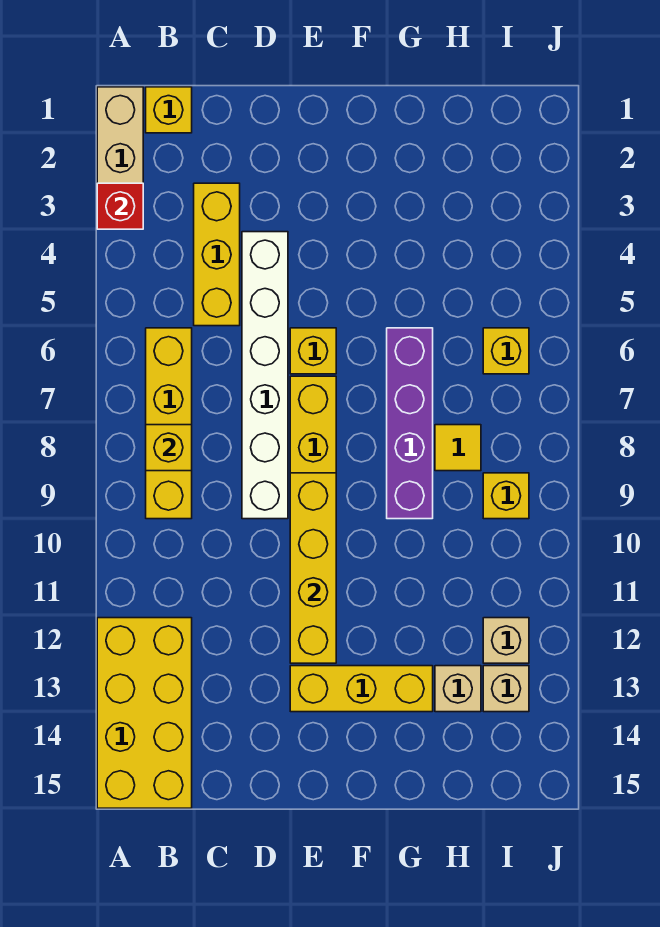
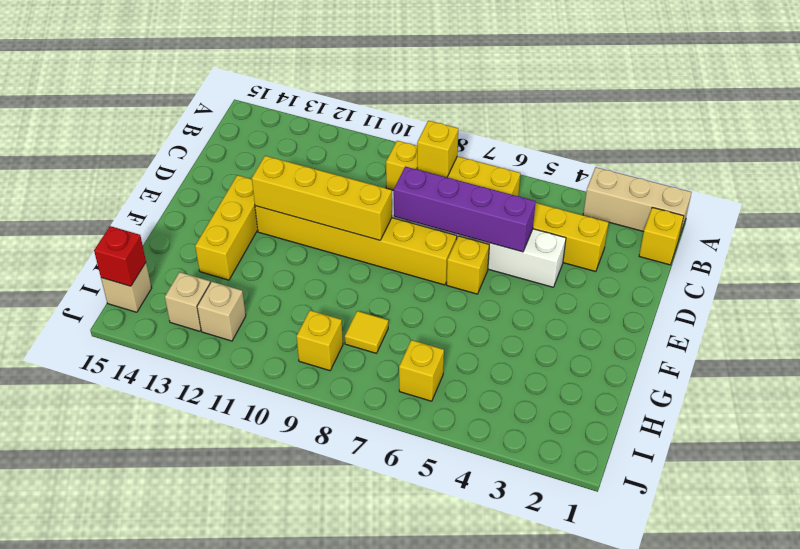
red 1x1 brick [97,183,143,229] -> red 1x1 brick moved to [94,226,146,286]
yellow 2x4 brick [97,618,192,808] -> none
purple 1x4 brick [387,328,433,519] -> purple 1x4 brick moved to [394,166,536,252]
tan 1x1 brick [435,666,481,712] -> tan 1x1 brick moved to [101,263,152,312]

